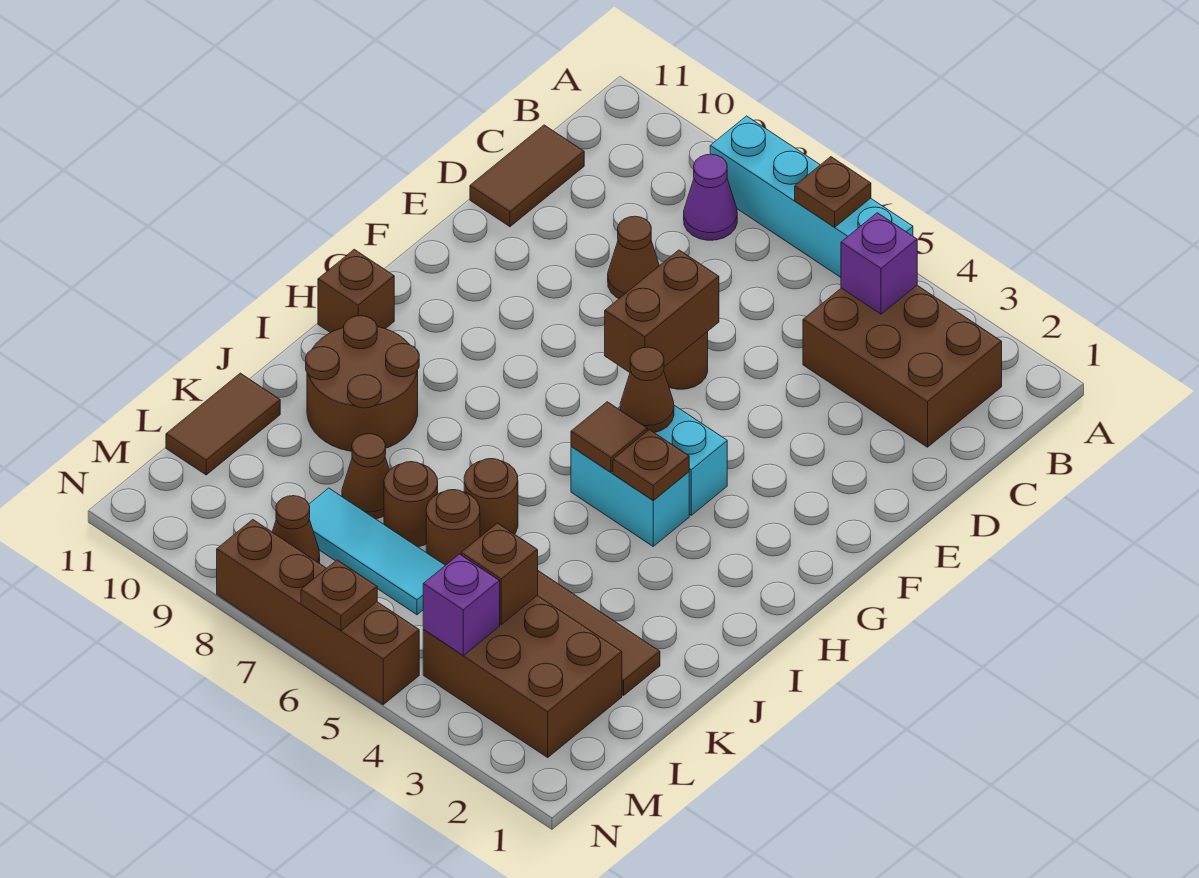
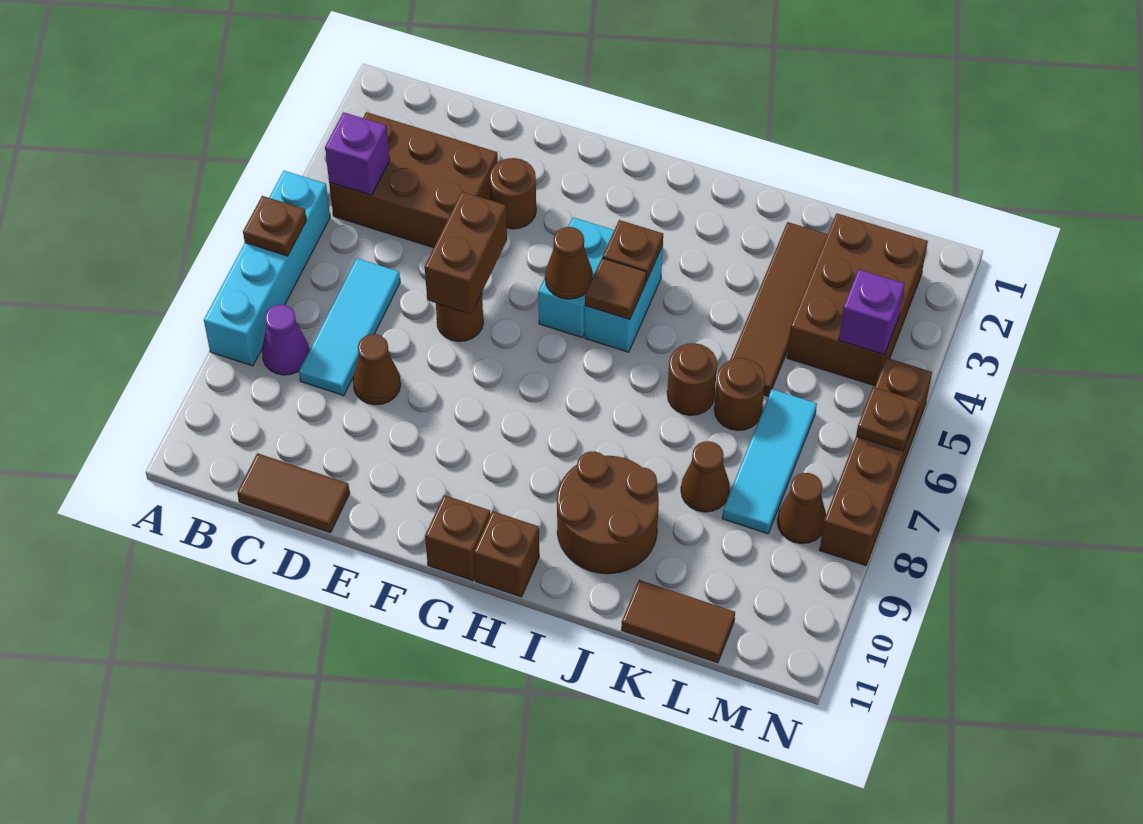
brown 2x3 brick [803,285,1002,447] -> brown 2x3 brick turned to [329,112,498,248]
none -> cyan 1x3 tile [299,258,400,396]
brown 1x2 brick [605,250,719,372] -> brown 1x2 brick turned to [425,192,507,314]
brown 1x1 round brick [384,462,438,547] -> brown 1x1 round brick moved to [490,158,536,229]
brown 1x1 brick [461,523,538,624] -> brown 1x1 brick moved to [425,495,490,581]

